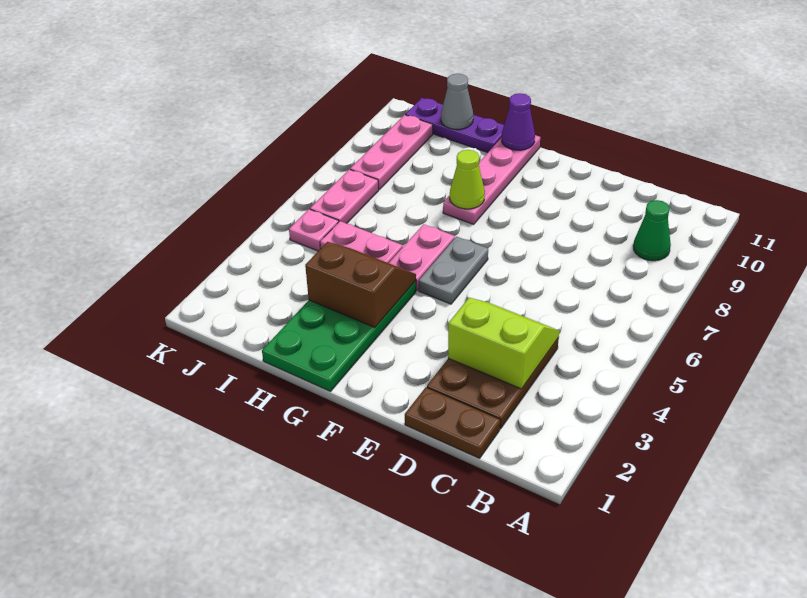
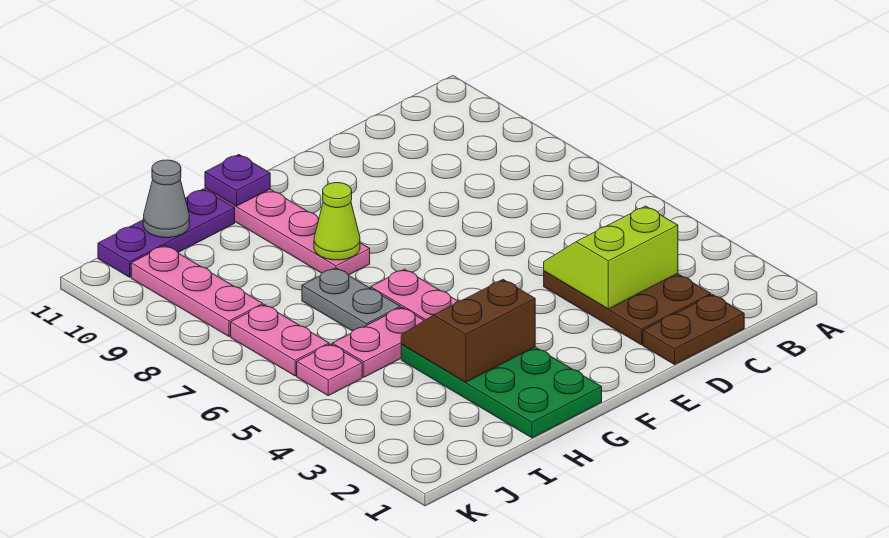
green 1x1 cone [633,200,671,261] -> none
grey 1x2 plate [419,237,488,304] -> grey 1x2 plate moved to [302,268,400,331]
purple 1x1 cone [502,93,535,150] -> purple 1x1 plate [205,155,270,206]

